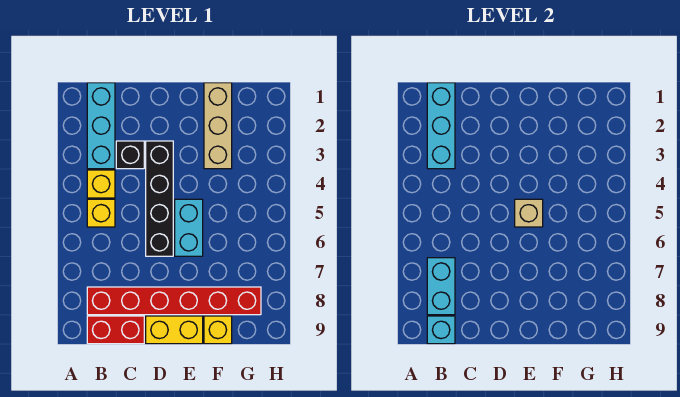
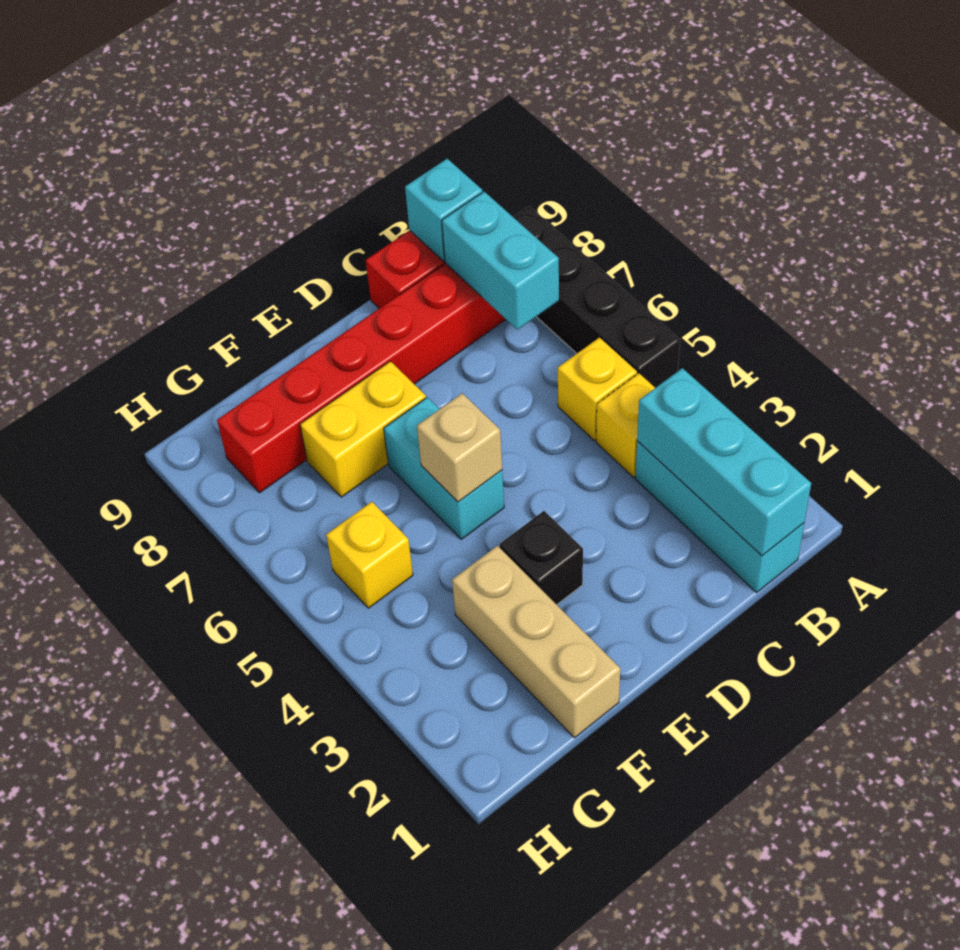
black 1x1 brick [116,141,144,169] -> black 1x1 brick moved to [500,511,583,605]
black 1x4 brick [146,141,173,256] -> black 1x4 brick moved to [513,206,680,388]
yellow 1x2 brick [146,316,203,344] -> yellow 1x2 brick moved to [300,361,426,497]
yellow 1x1 brick [204,316,232,344] -> yellow 1x1 brick moved to [326,502,413,608]

